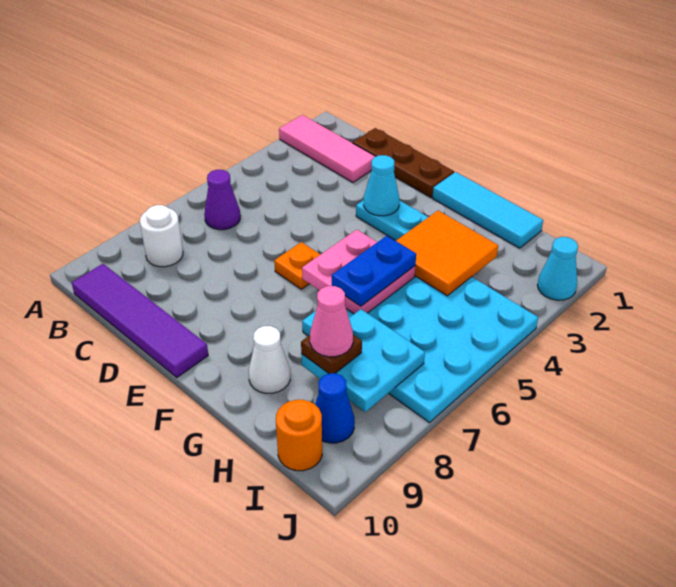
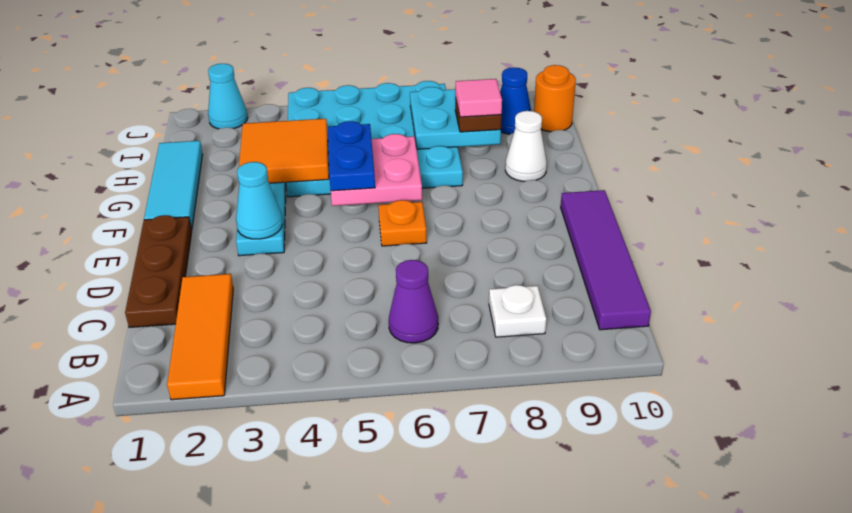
pink 1x3 tile [279,115,376,182] -> orange 1x3 tile [167,274,233,400]
white 1x1 round brick [140,205,183,267] -> white 1x1 plate [489,285,546,337]
blue 1x2 plate [332,236,416,306] -> blue 1x2 plate turned to [328,121,375,191]
pink 1x1 cone [310,286,353,357] -> pink 1x1 tile [455,79,502,117]

